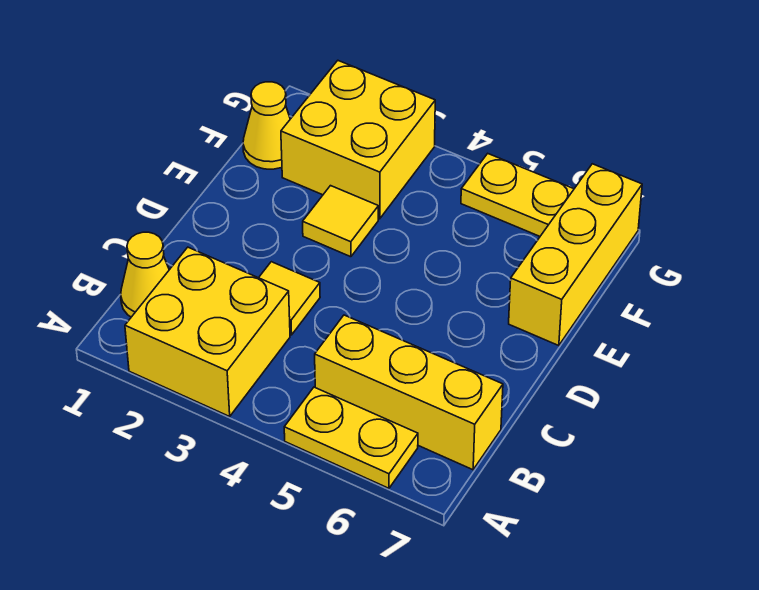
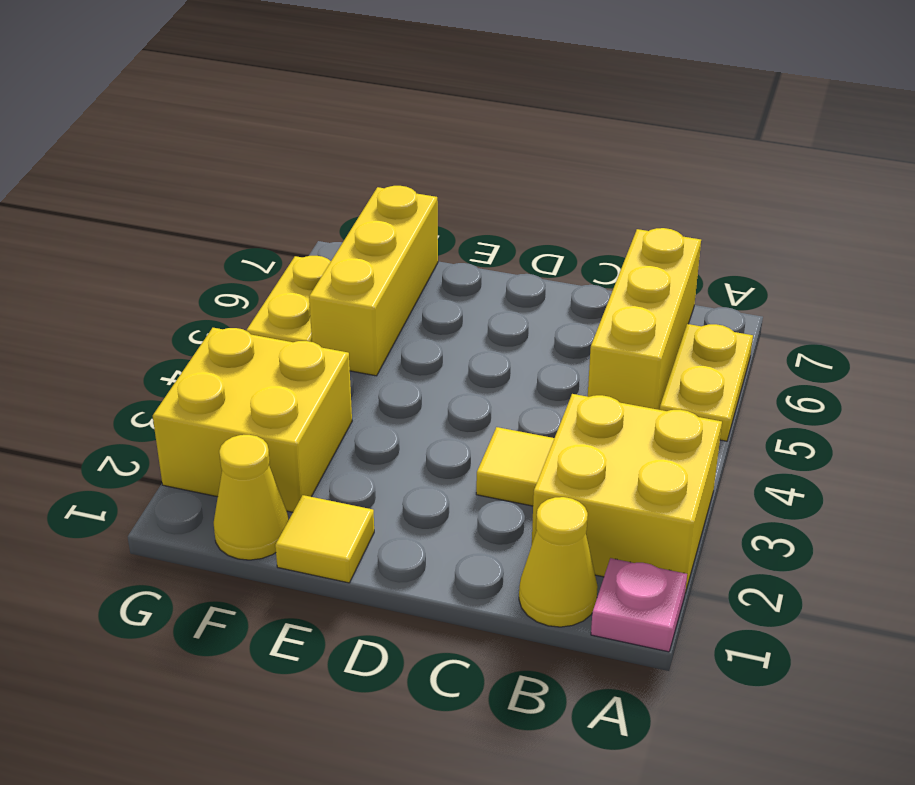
none -> pink 1x1 plate [591,558,687,652]
yellow 1x1 tile [303,186,378,257] -> yellow 1x1 tile moved to [275,495,374,583]
yellow 1x3 brick [509,164,642,346] -> yellow 1x3 brick turned to [309,186,438,376]

